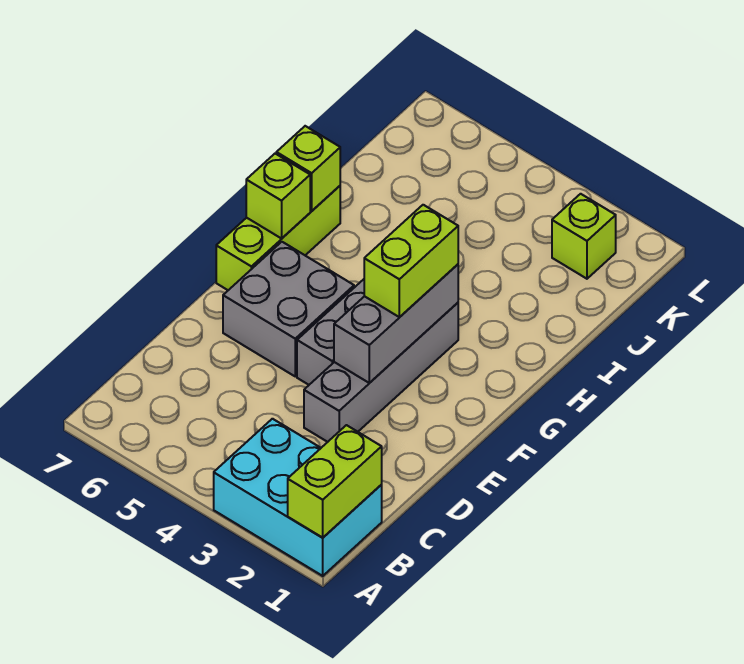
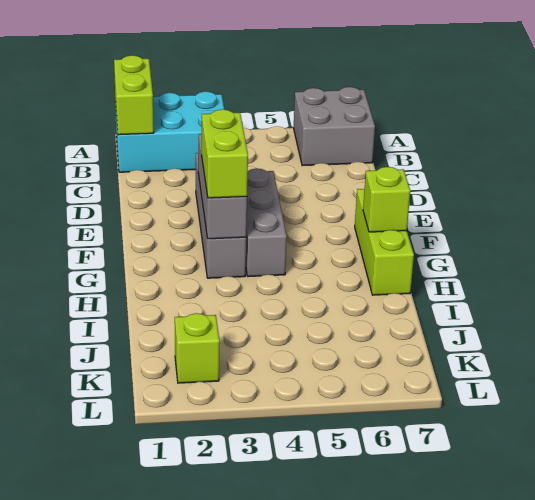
grey 2x2 brick [223,242,354,376] -> grey 2x2 brick moved to [294,87,375,166]
lime 1x1 brick [276,126,340,211] -> none

